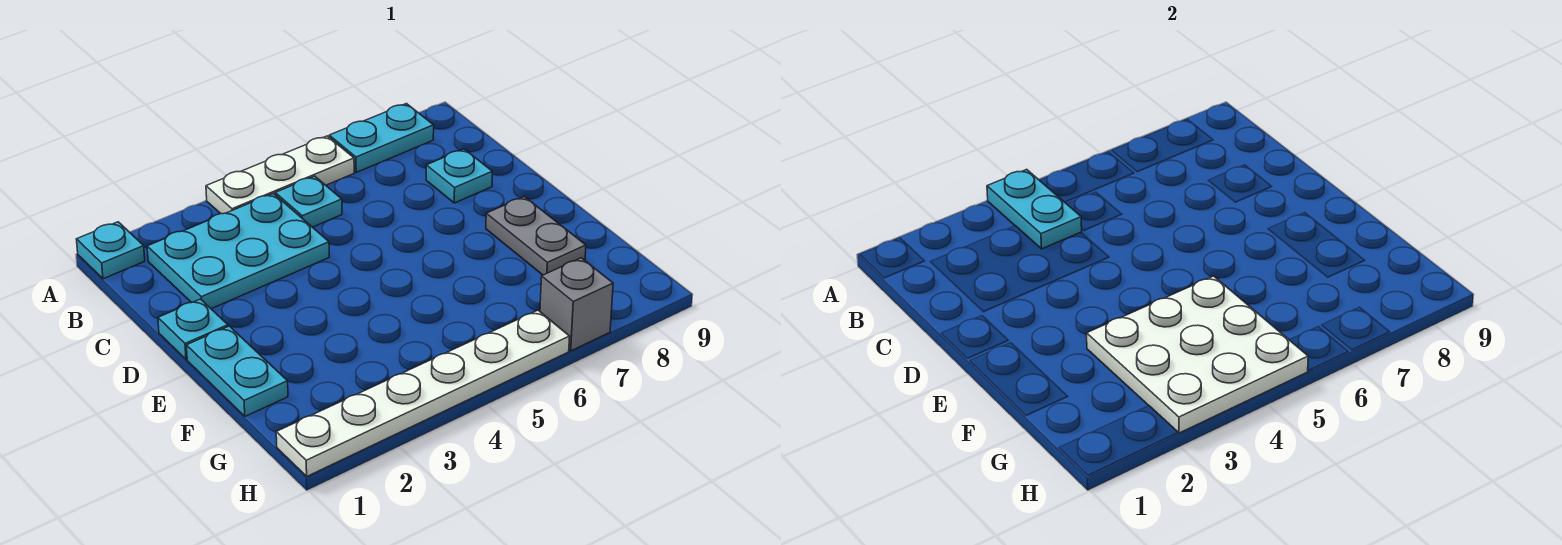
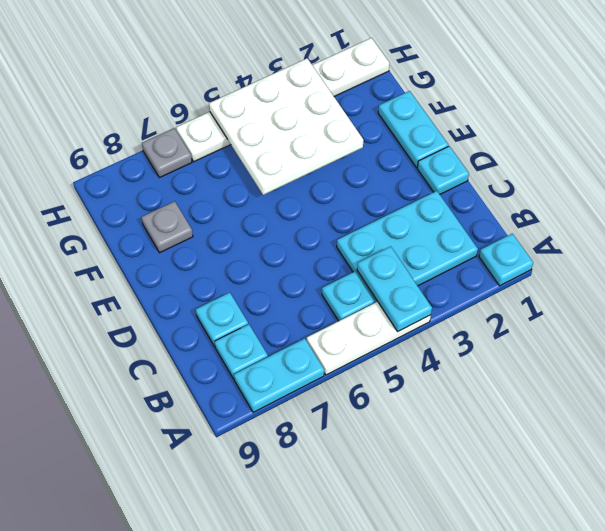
none -> cyan 1x1 plate [215,324,268,379]
grey 1x2 plate [486,197,586,275] -> grey 1x1 plate [142,201,193,253]
grey 1x1 brick [540,258,613,351] -> grey 1x1 plate [142,128,192,178]

